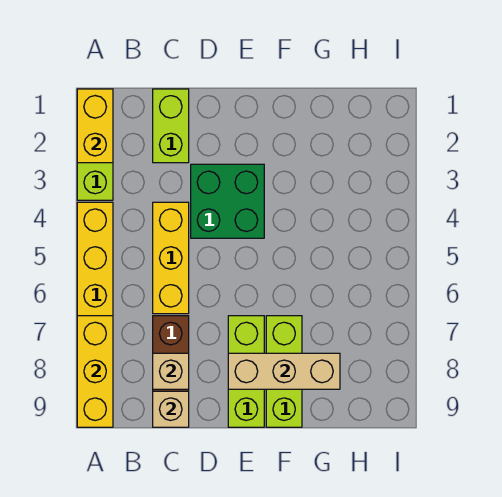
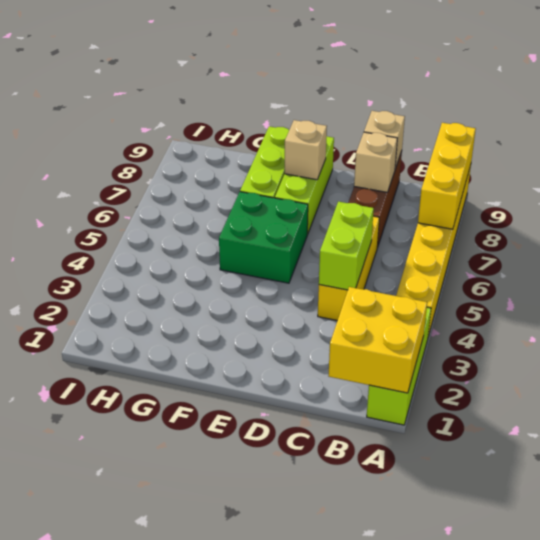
yellow 1x2 brick [77,89,113,163] -> yellow 2x2 brick [329,287,427,393]
lime 1x2 brick [153,89,189,163] -> lime 1x2 brick moved to [319,202,374,290]
green 2x2 brick [191,164,264,238] -> green 2x2 brick moved to [219,192,308,283]
tan 1x3 brick [228,353,340,389] -> tan 1x1 brick [285,120,327,180]

